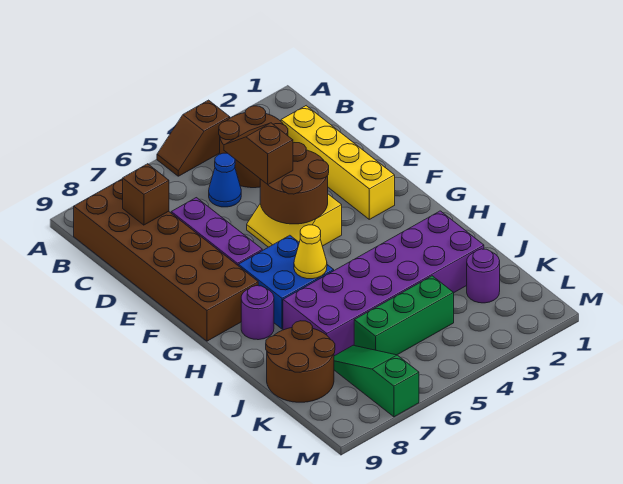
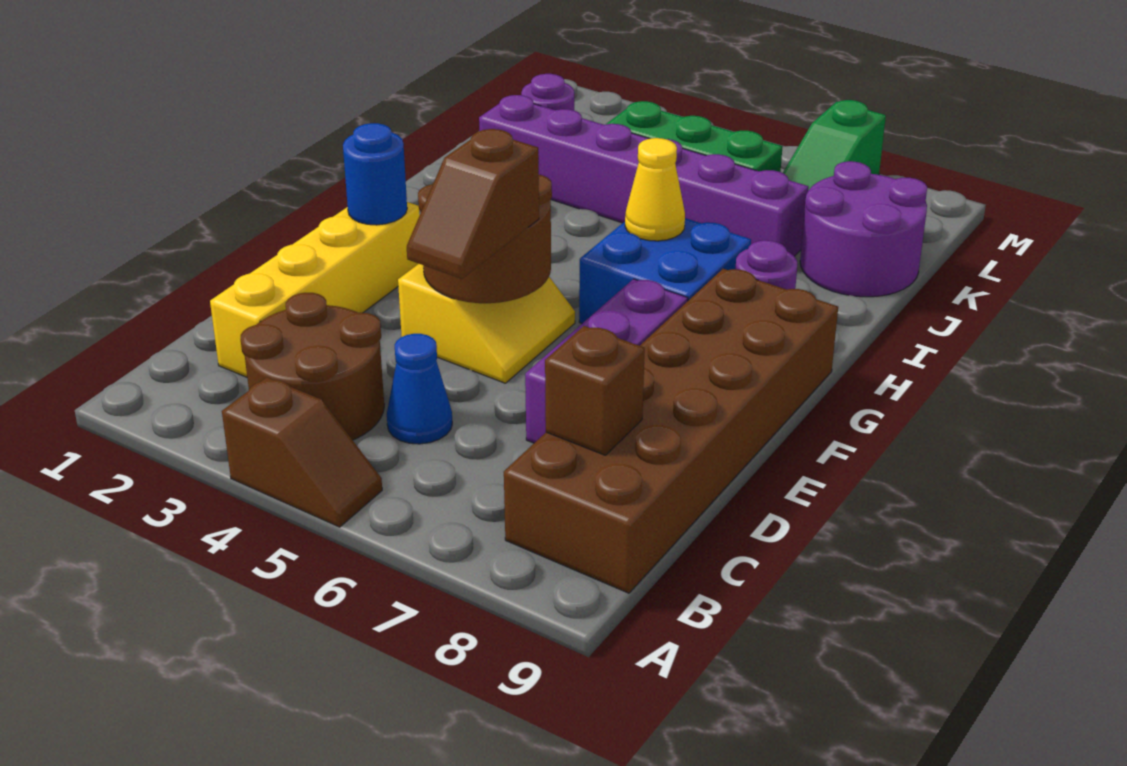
none -> blue 1x1 round brick [343,123,407,225]
purple 2x6 brick [283,211,484,356] -> purple 1x6 brick [479,95,809,256]
brown 2x2 round brick [266,321,335,402] -> purple 2x2 round brick [800,161,927,297]

